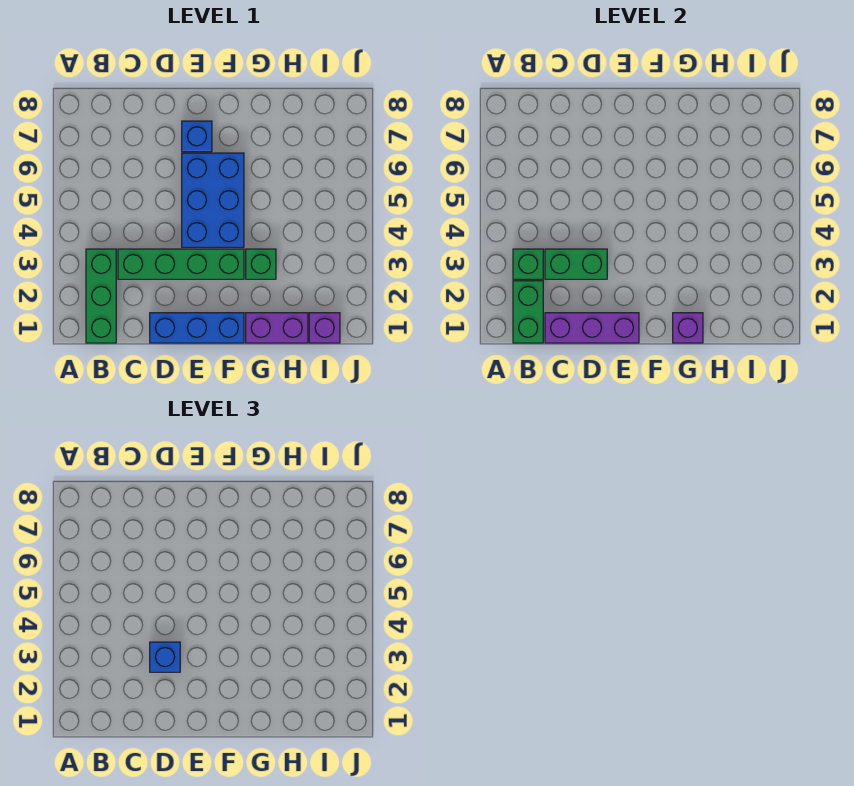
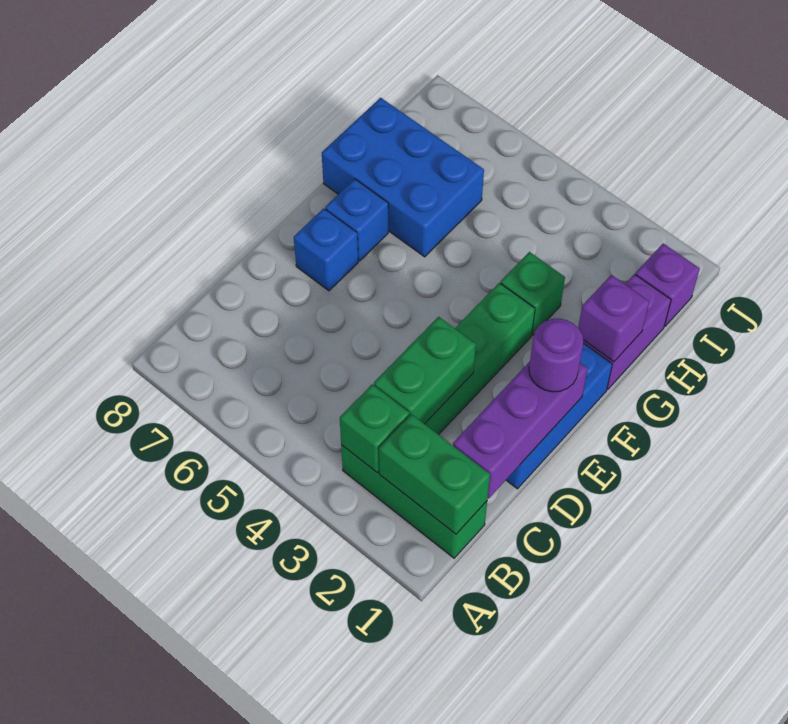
blue 1x1 brick [150,642,180,672] -> blue 1x1 brick moved to [325,179,388,261]
none -> purple 1x1 round brick [529,319,583,392]
blue 2x3 brick [182,153,244,247] -> blue 2x3 brick moved to [322,98,484,257]

